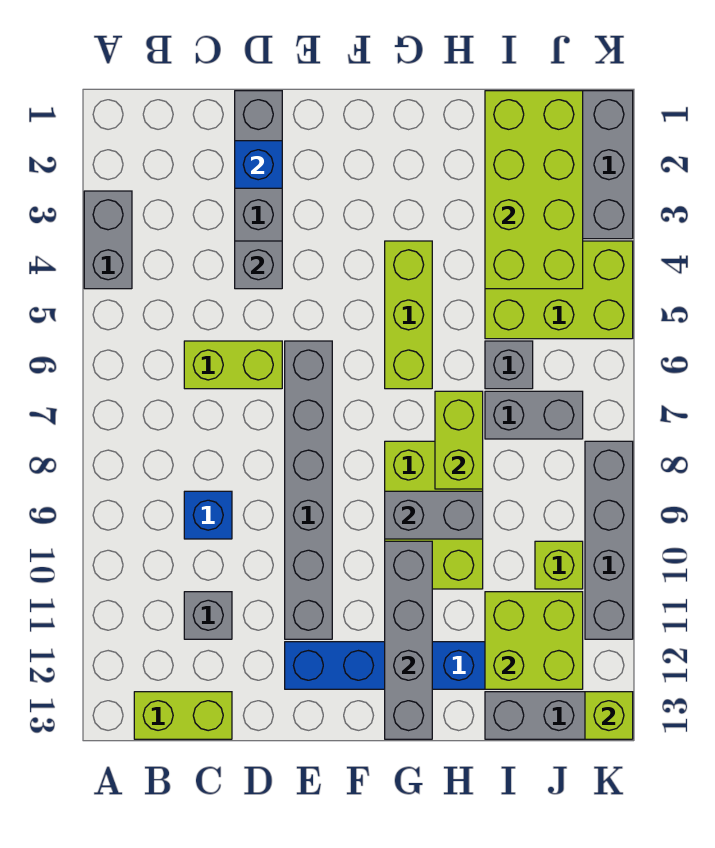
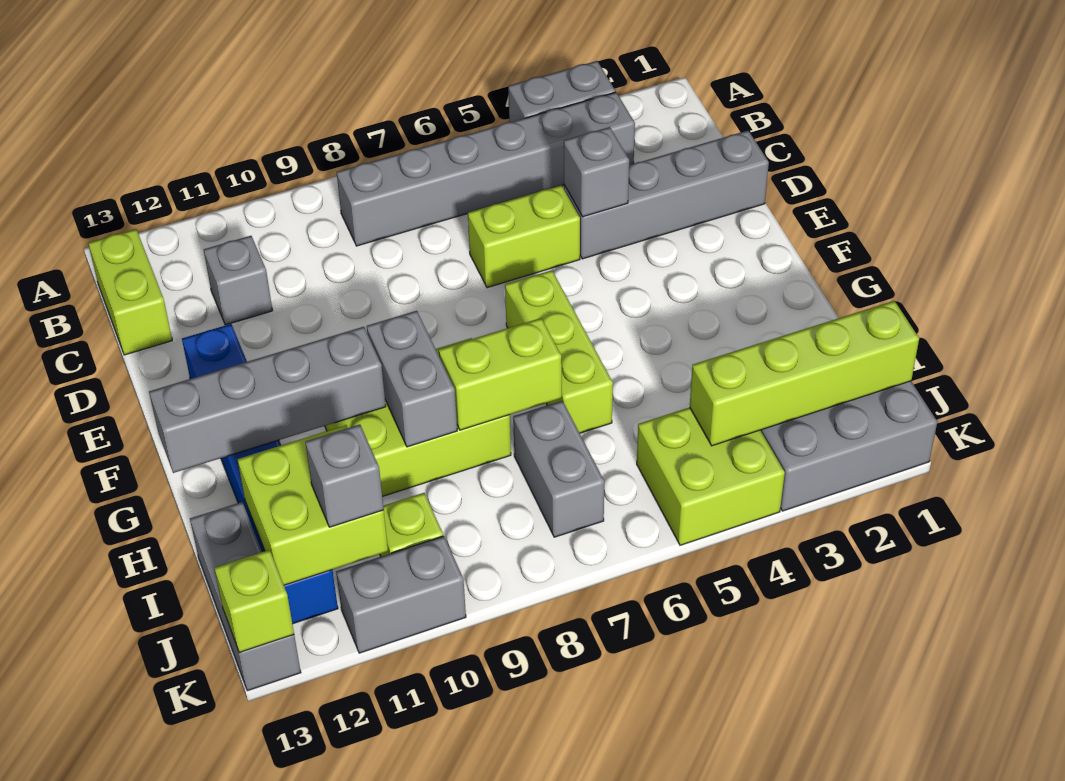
lime 1x2 brick [184,341,282,389] -> lime 1x2 brick turned to [468,185,580,288]
blue 1x1 brick [184,491,232,539] -> none
blue 1x1 brick [235,141,282,188] -> none
grey 1x6 brick [285,341,332,639] -> grey 1x6 brick moved to [337,92,635,246]
lime 1x3 brick [385,241,432,389] -> lime 1x3 brick turned to [505,270,613,433]
lime 2x4 brick [485,91,583,289] -> lime 1x4 brick [690,301,919,446]
lime 2x3 brick [485,241,633,339] -> lime 2x2 brick [637,407,785,545]
grey 1x1 brick [485,341,533,389] -> grey 1x1 brick moved to [305,424,384,527]
grey 1x4 brick [585,441,633,639] -> grey 1x2 brick [336,536,466,653]

